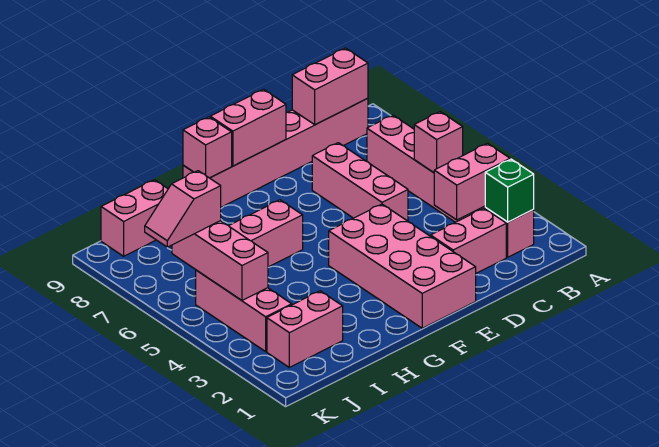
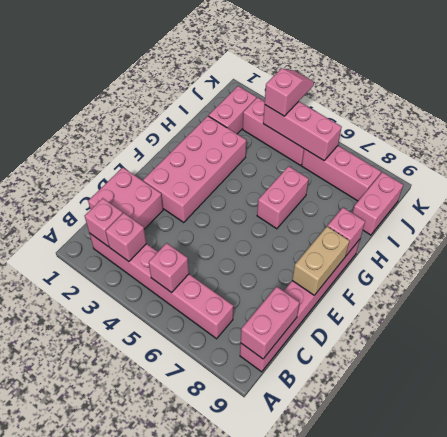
green 1x1 brick [485,159,534,222] -> pink 1x1 brick [85,198,123,247]
pink 1x2 brick [434,143,510,220] -> pink 1x1 brick [106,213,146,261]
pink 1x2 brick [431,208,506,273] -> pink 2x2 brick [88,168,163,229]
pink 1x3 brick [312,143,408,221] -> pink 1x3 brick moved to [302,146,381,201]
pink 2x4 brick [329,204,476,328] -> pink 2x4 brick turned to [143,116,246,222]
pink 1x2 brick [210,89,286,166] -> tan 1x2 brick [292,226,349,295]
pink 1x2 slope [145,171,221,247] -> pink 1x2 slope moved to [265,69,314,116]

